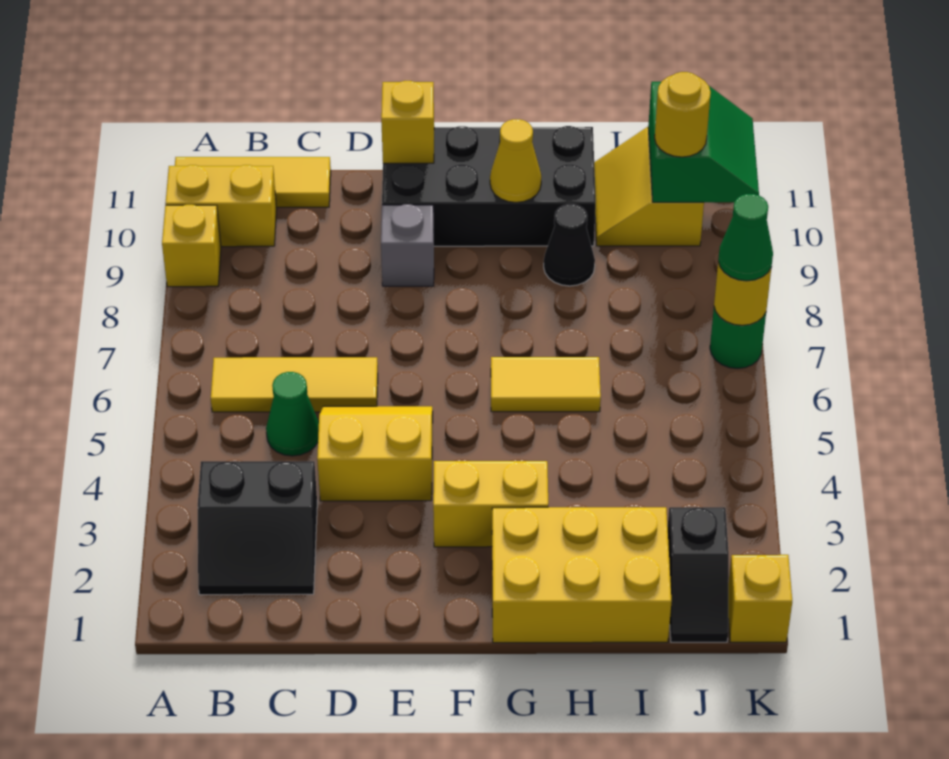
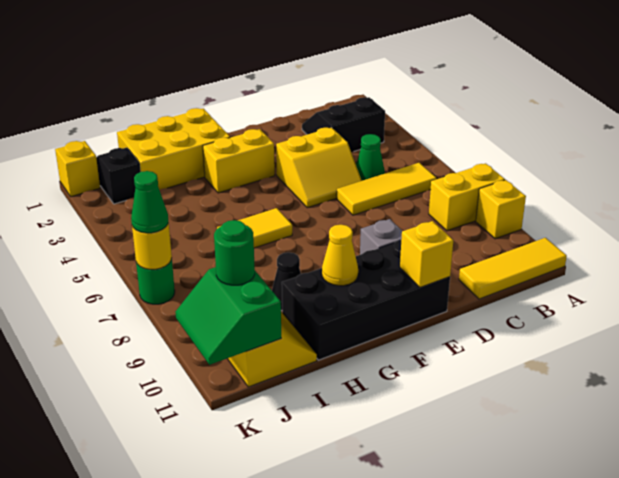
yellow 1x2 brick [165,165,277,247] -> yellow 1x2 brick moved to [429,163,505,231]
yellow 1x1 round brick [655,72,711,157] -> green 1x1 round brick [214,220,255,285]

